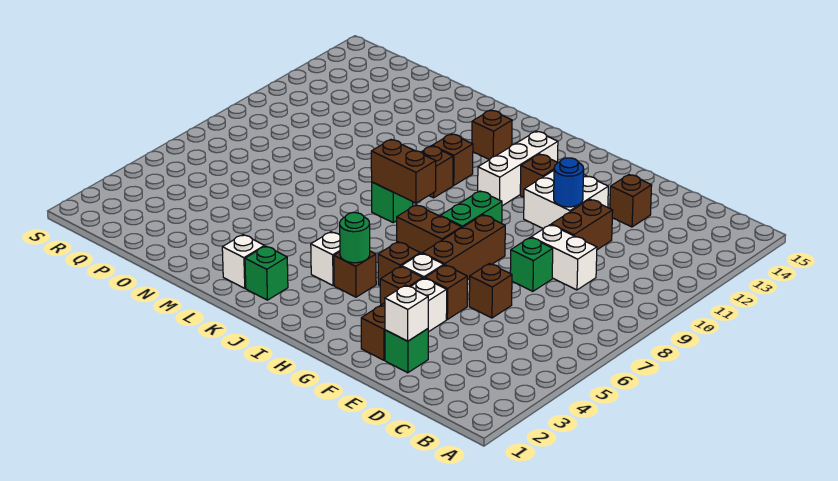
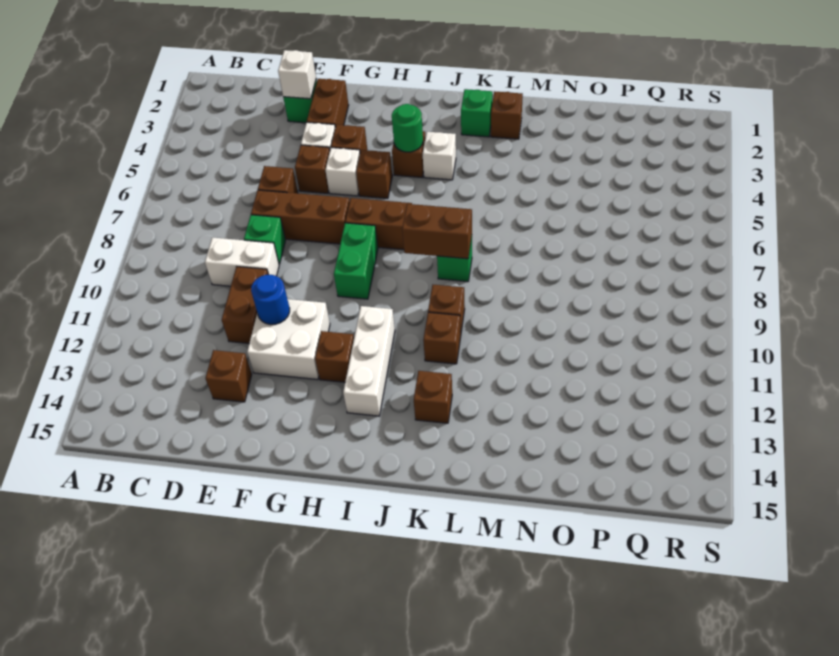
brown 1x3 brick [422,215,505,280] -> brown 1x3 brick turned to [251,190,350,244]
white 1x1 brick [222,235,264,288] -> brown 1x1 brick [491,91,523,139]

